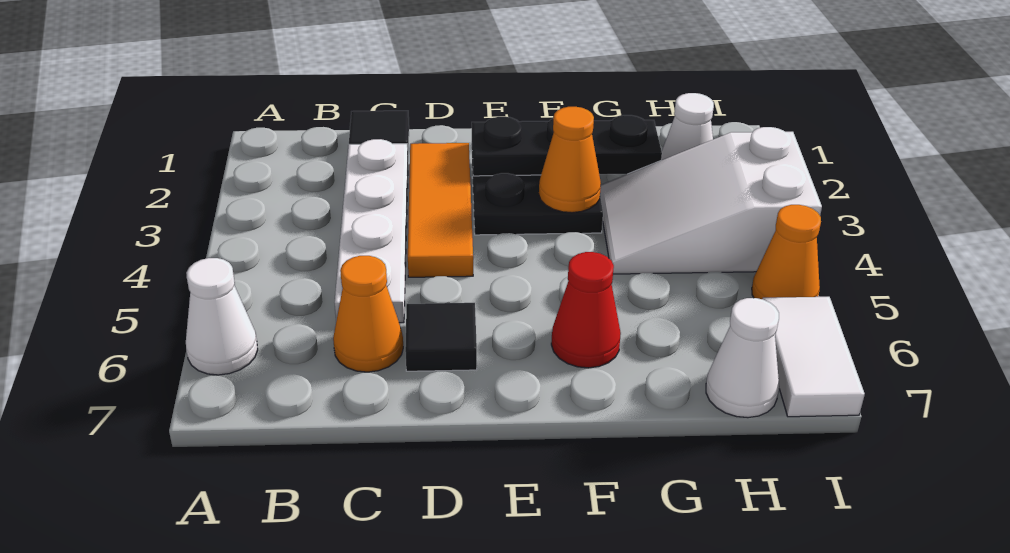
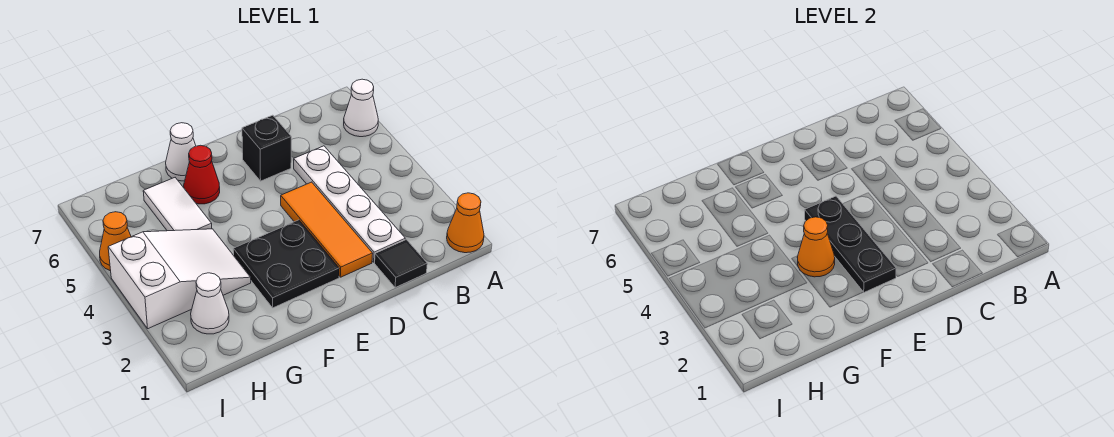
orange 1x1 cone [333,256,403,372] -> orange 1x1 cone moved to [447,193,484,253]
black 1x1 tile [405,303,477,371] -> black 1x1 brick [242,115,291,181]
black 1x3 plate [472,115,662,176] -> black 1x3 plate turned to [805,196,896,292]
white 1x1 cone [706,298,779,418] -> white 1x1 cone moved to [166,123,196,181]
white 1x2 tile [763,297,865,417] -> white 1x2 tile moved to [143,178,212,231]

